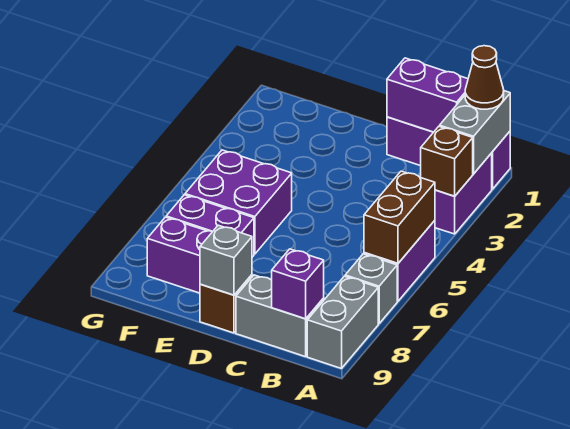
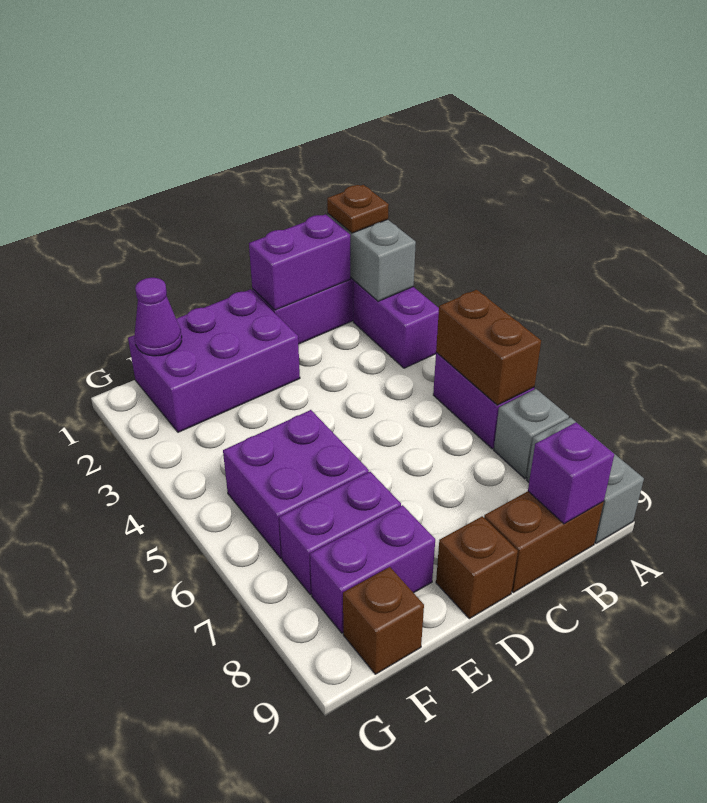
brown 1x1 cone [465,46,504,109] -> brown 1x1 plate [327,185,389,233]
brown 1x1 brick [421,126,473,196] -> brown 1x1 brick moved to [343,567,424,674]
grey 1x2 brick [236,275,324,357] -> brown 1x2 brick [484,491,604,592]
none -> purple 2x3 brick [128,289,300,432]
grey 1x1 brick [200,225,252,295] -> none
none -> purple 1x1 cone [135,278,182,356]

